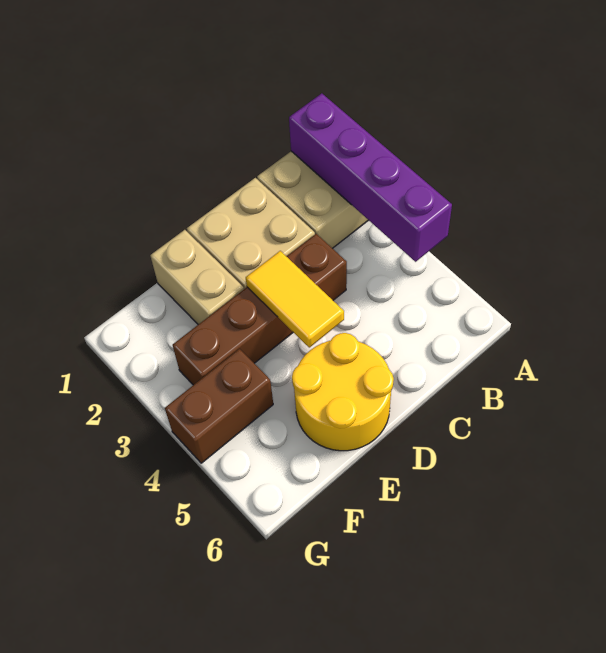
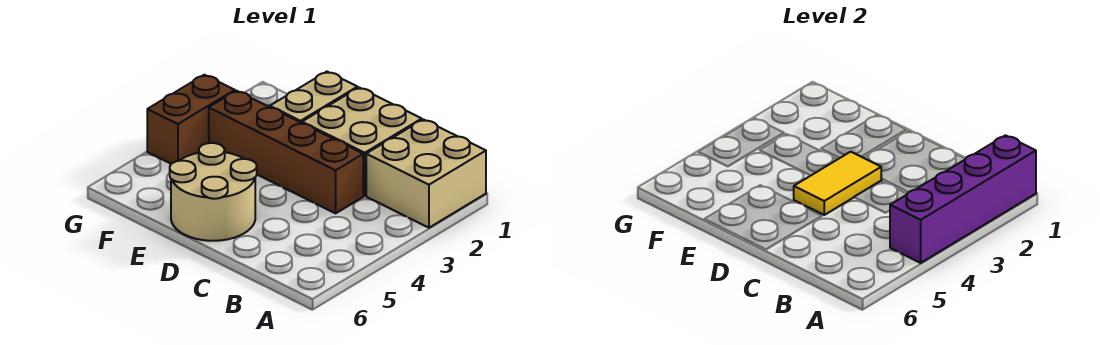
yellow 2x2 round brick [292,333,394,451] -> tan 2x2 round brick [170,143,257,241]
brown 1x2 brick [165,349,273,463] -> brown 1x2 brick turned to [147,75,235,164]

